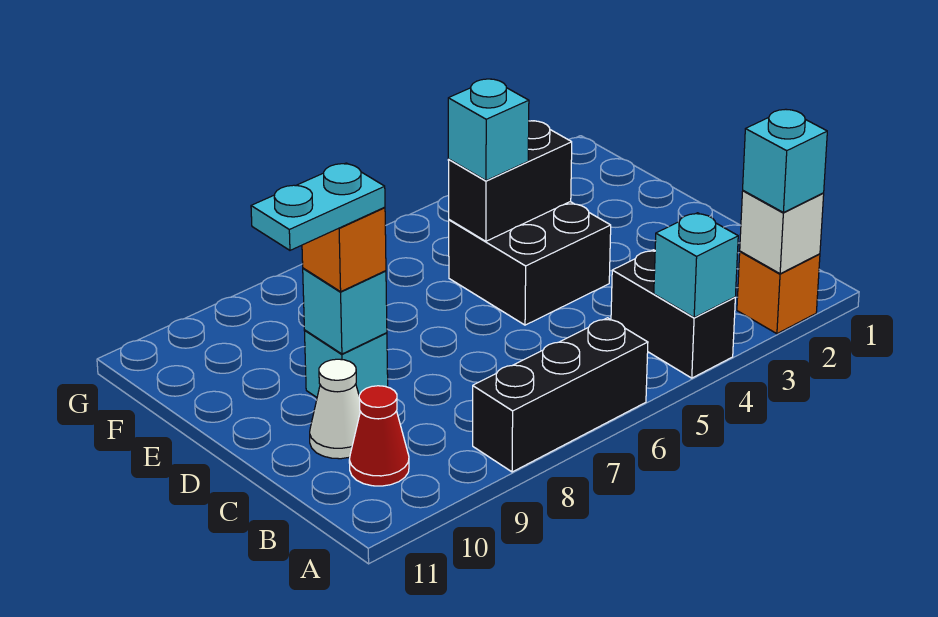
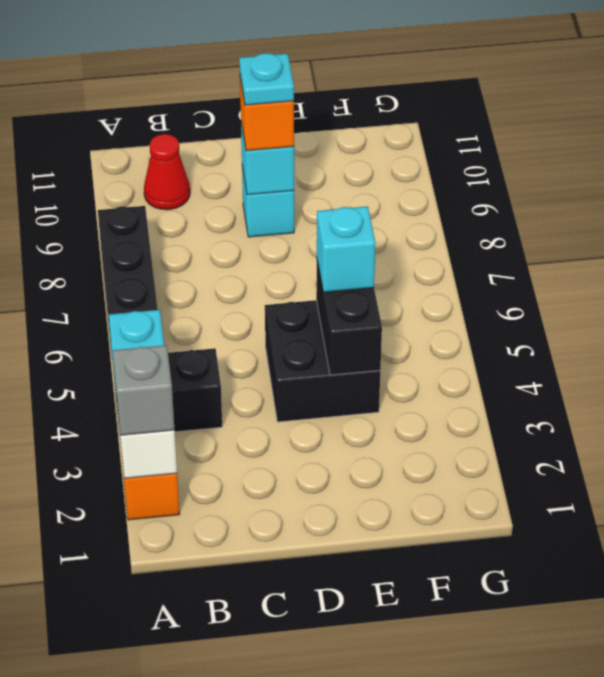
cyan 1x1 brick [743,109,827,213] -> grey 1x1 brick [113,345,174,435]
white 1x1 cone [310,359,360,459] -> none
cyan 1x2 plate [251,163,385,250] -> cyan 1x1 plate [239,53,294,105]

